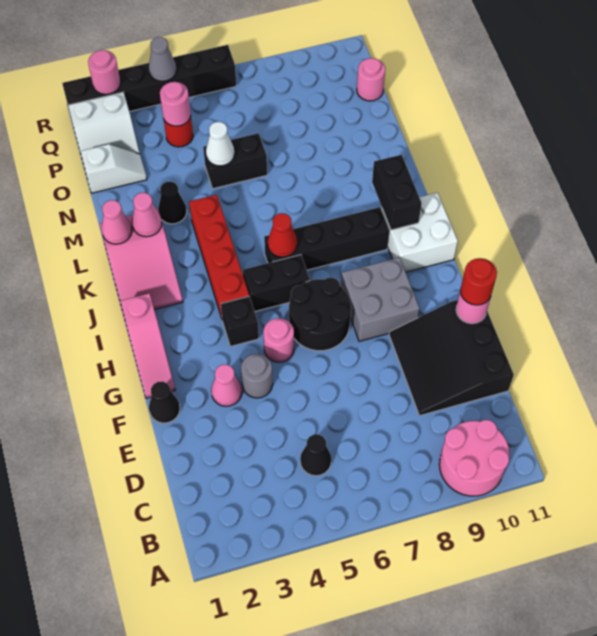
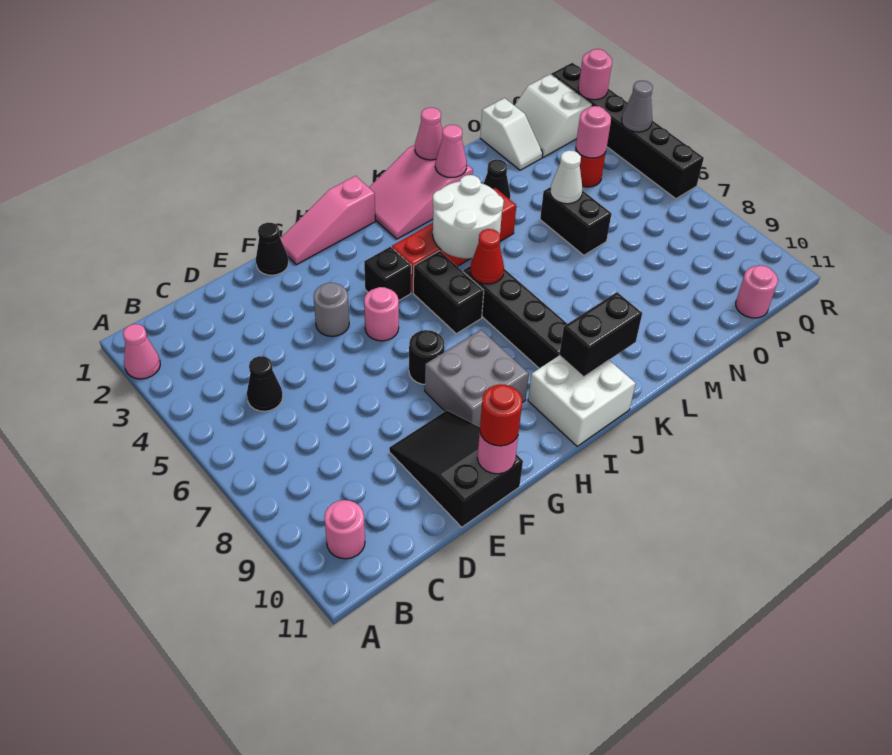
pink 2x2 round brick [439,420,509,496] -> pink 1x1 round brick [324,500,365,559]
black 3x3 slope [389,300,514,416] -> black 2x3 slope [389,411,523,527]
pink 1x1 cone [211,365,242,406] -> pink 1x1 cone moved to [123,324,160,379]
black 2x2 round brick [289,278,351,351] -> black 1x1 round brick [409,330,444,384]
none -> white 2x2 round brick [433,175,504,259]

